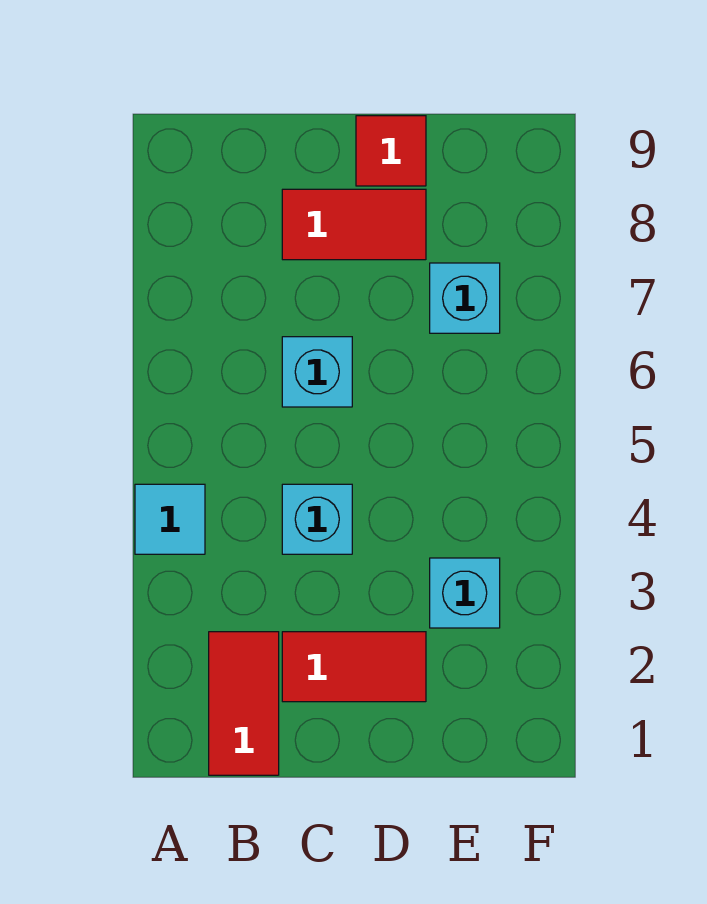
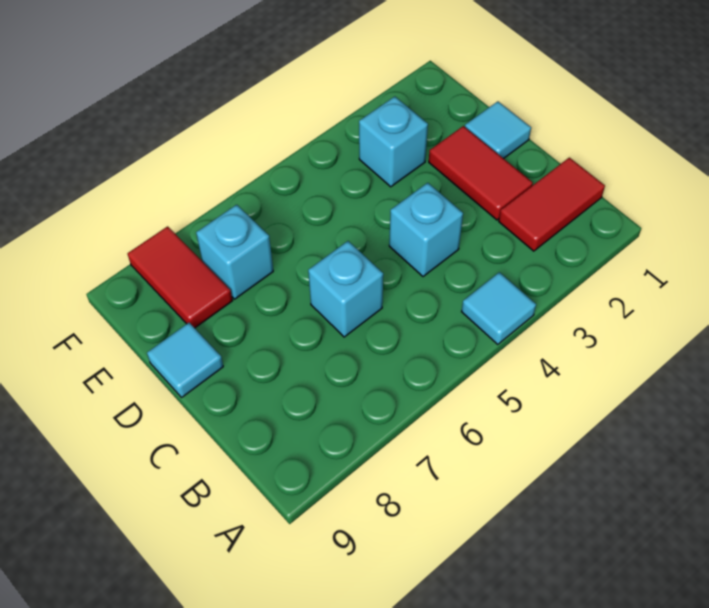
red 1x2 tile [282,189,426,260] -> red 1x2 tile moved to [127,226,232,328]
none -> cyan 1x1 tile [465,101,531,159]
red 1x1 tile [356,116,426,186] -> cyan 1x1 tile [147,323,223,397]

